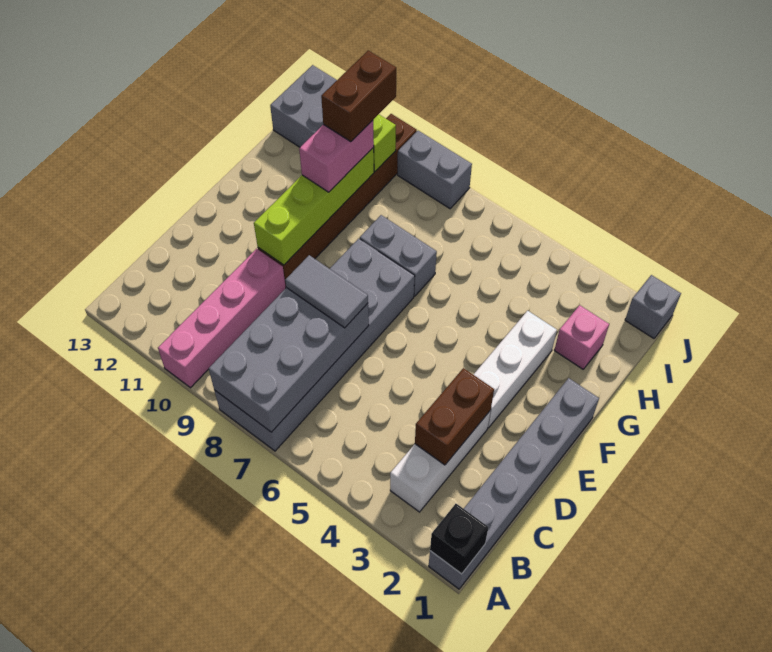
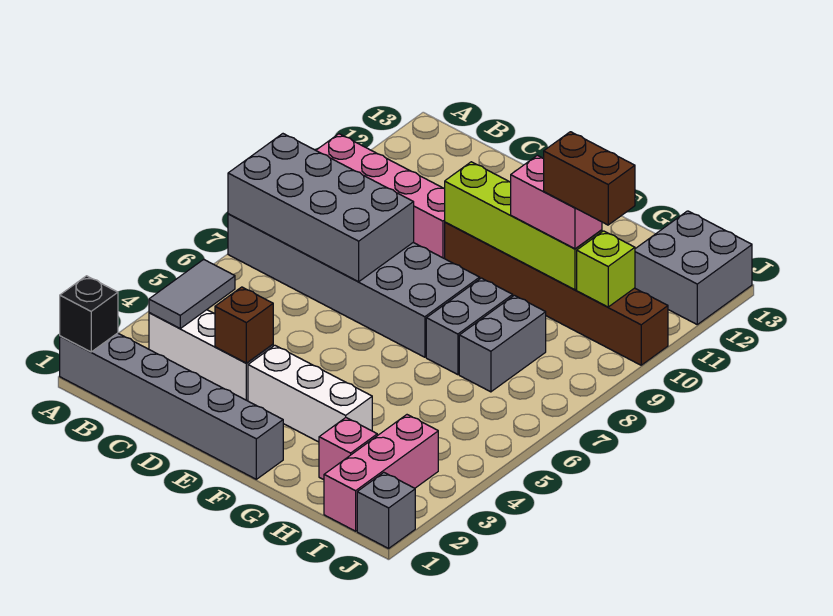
brown 1x2 brick [415,368,494,465] -> brown 1x1 brick [215,287,273,363]
grey 1x2 tile [285,255,368,328] -> grey 1x2 tile moved to [149,259,235,328]
none -> pink 1x3 brick [324,415,438,531]
grey 1x2 brick [398,131,472,209] -> grey 1x2 brick moved to [459,295,546,392]

